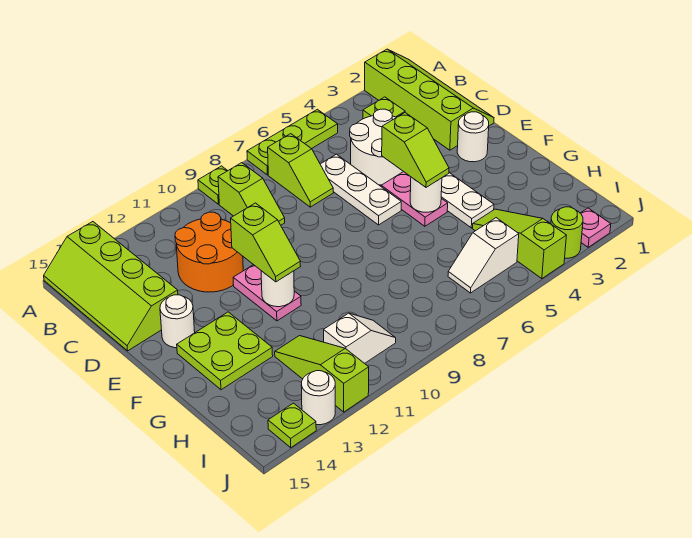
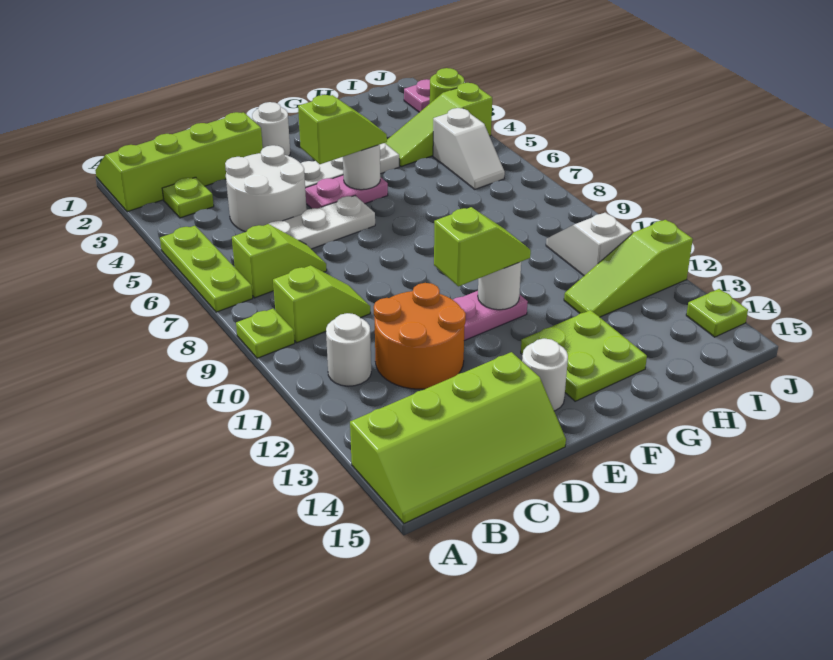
white 1x1 round brick [301,371,335,425] -> white 1x1 round brick moved to [326,313,371,386]

